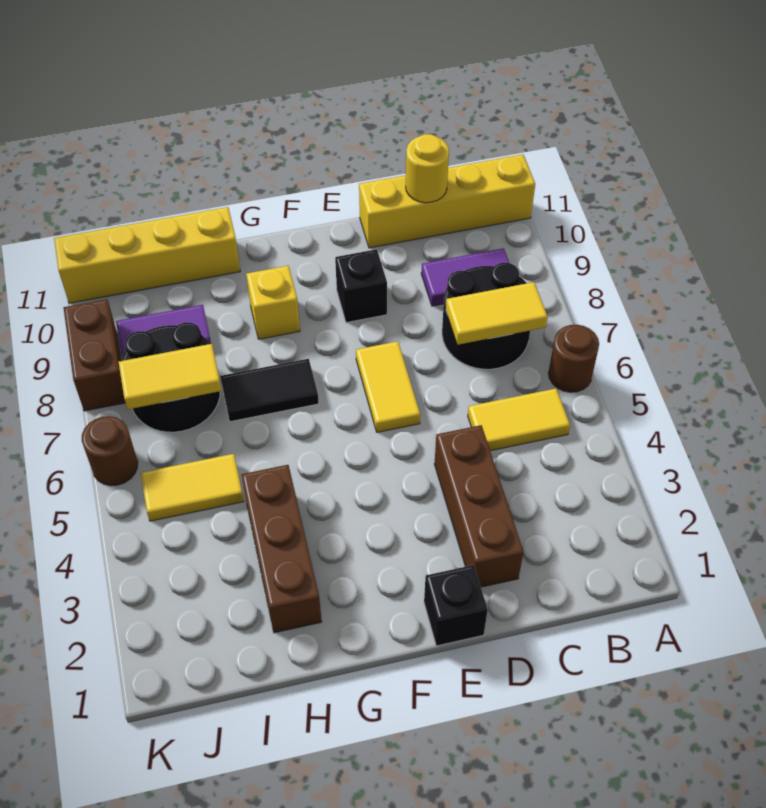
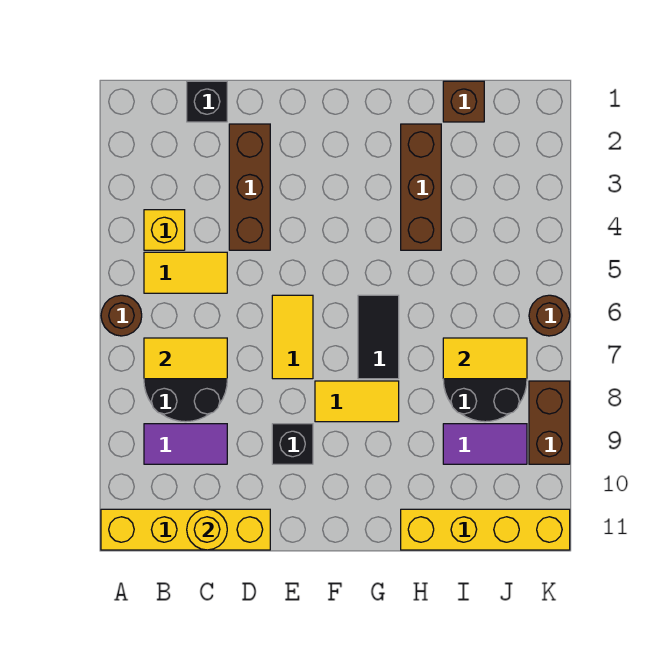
black 1x1 brick [424,565,488,646] -> black 1x1 brick moved to [187,81,227,122]
black 1x2 tile [220,359,319,422] -> black 1x2 tile turned to [358,295,399,379]
yellow 1x1 brick [246,266,300,339] -> yellow 1x1 brick moved to [144,210,185,250]
none -> brown 1x1 brick [443,81,484,122]
yellow 1x2 tile [141,454,244,521] -> yellow 1x2 tile moved to [315,381,399,422]

